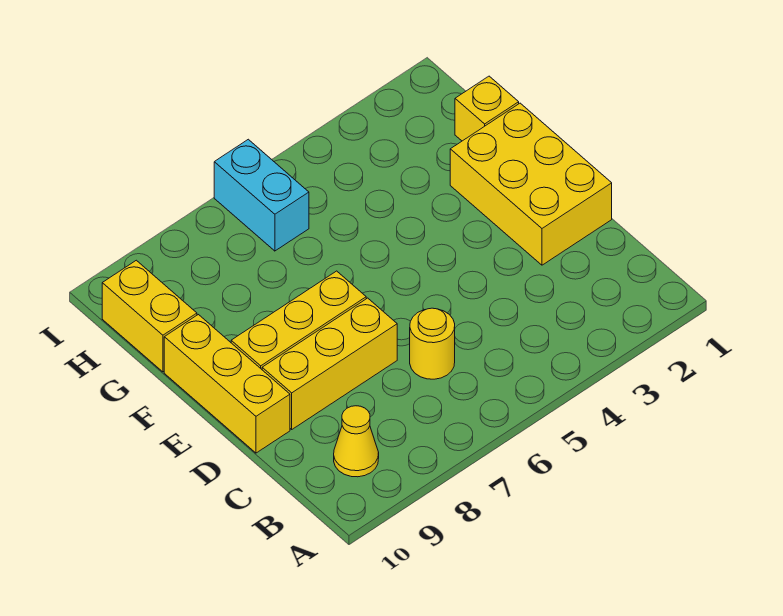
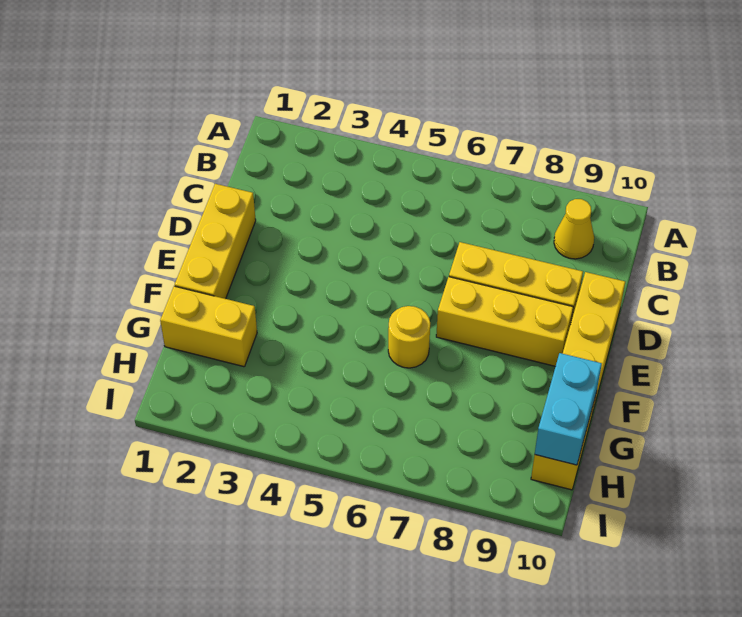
yellow 1x1 round brick [410,308,455,379] -> yellow 1x1 round brick moved to [388,306,430,368]
yellow 2x3 brick [450,103,612,265] -> yellow 1x3 brick [175,184,256,299]
yellow 1x1 brick [455,76,519,141] -> yellow 1x2 brick [160,286,257,367]
cyan 1x2 brick [214,139,309,251] -> cyan 1x2 brick moved to [535,353,602,465]

